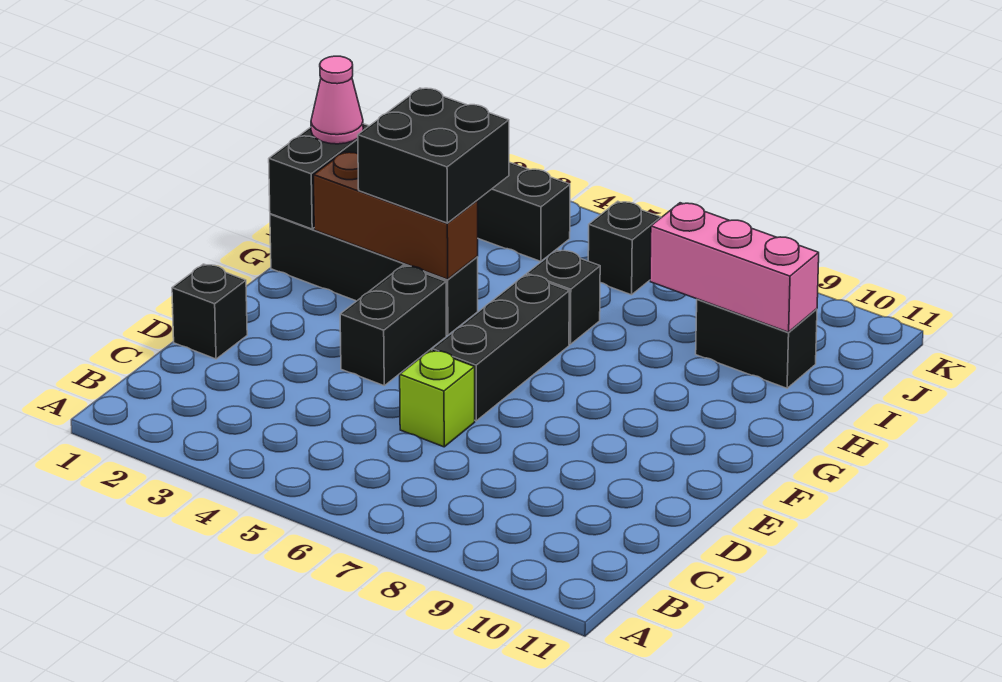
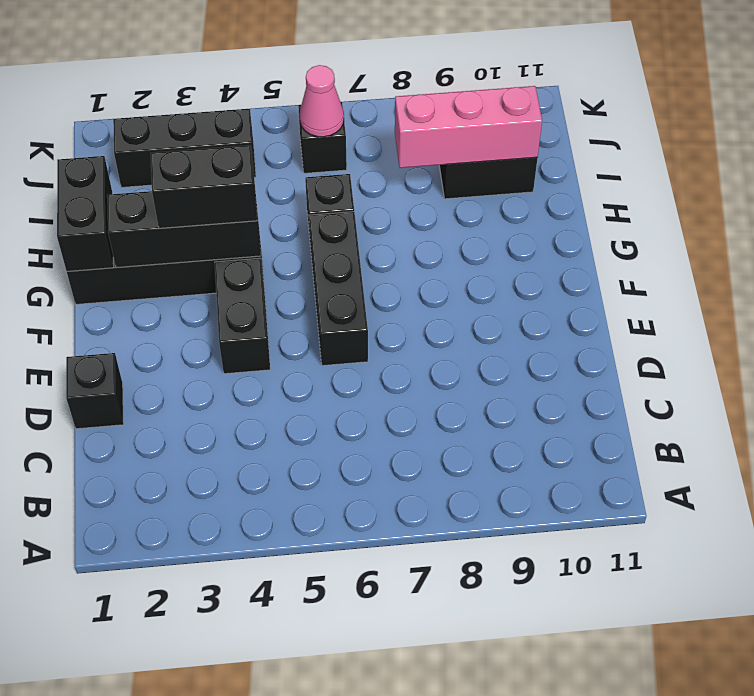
lime 1x1 brick [400,350,475,447] -> none
brown 1x3 brick [313,152,478,279] -> black 1x3 brick [107,191,261,268]
black 2x2 brick [358,88,509,223] -> black 1x2 brick [151,145,257,228]
pink 1x1 cone [311,56,363,144] -> pink 1x1 cone moved to [300,65,344,137]

